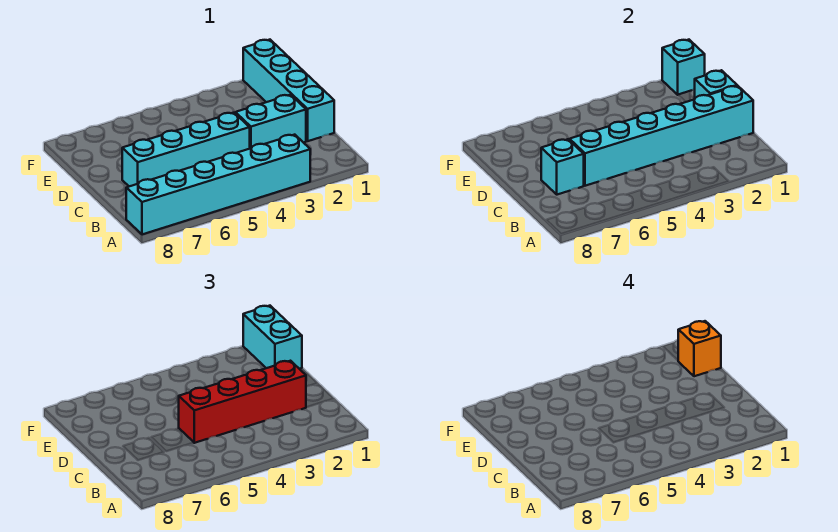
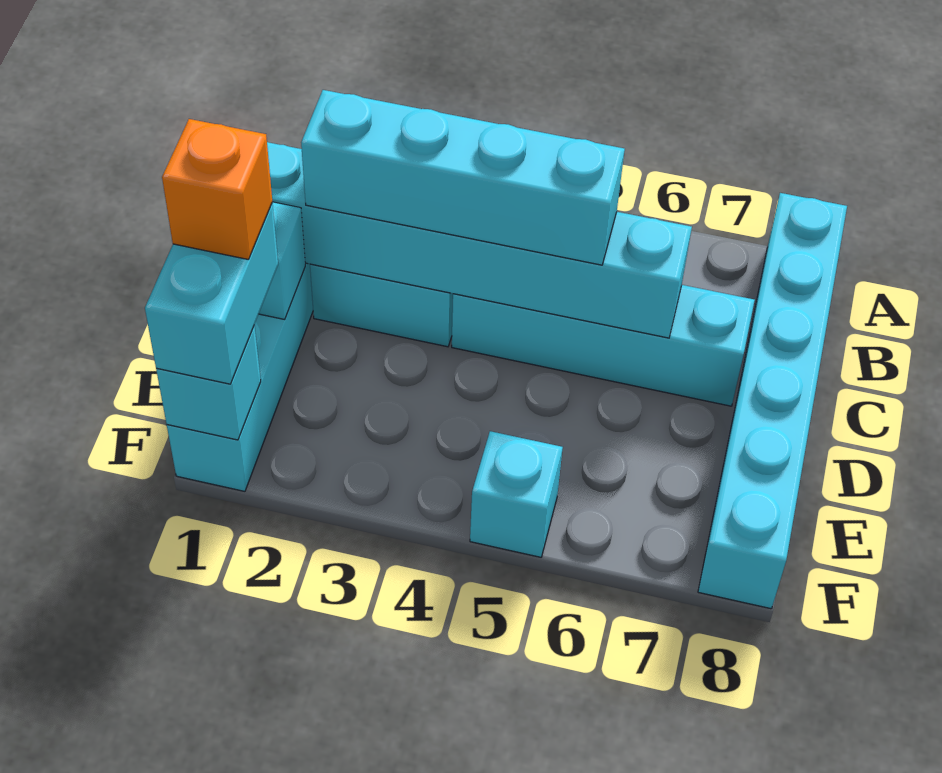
cyan 1x6 brick [126,135,310,234] -> cyan 1x6 brick turned to [698,193,847,609]
red 1x4 brick [179,361,306,443] -> cyan 1x4 brick [301,90,625,265]
cyan 1x1 brick [541,139,584,195] -> cyan 1x1 brick moved to [470,431,563,557]

